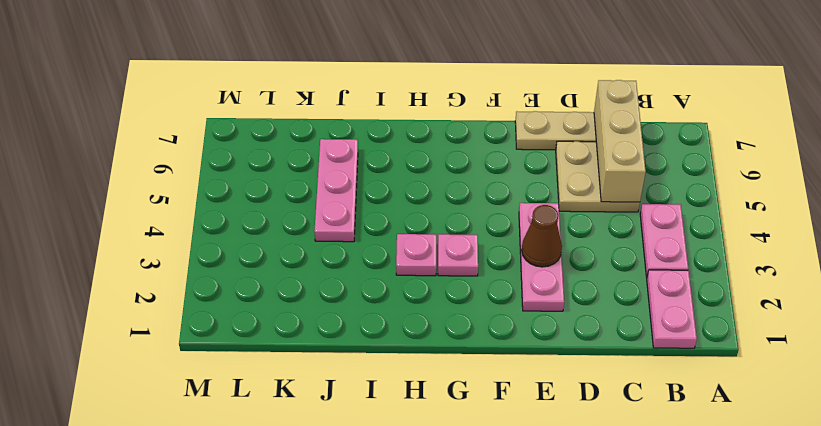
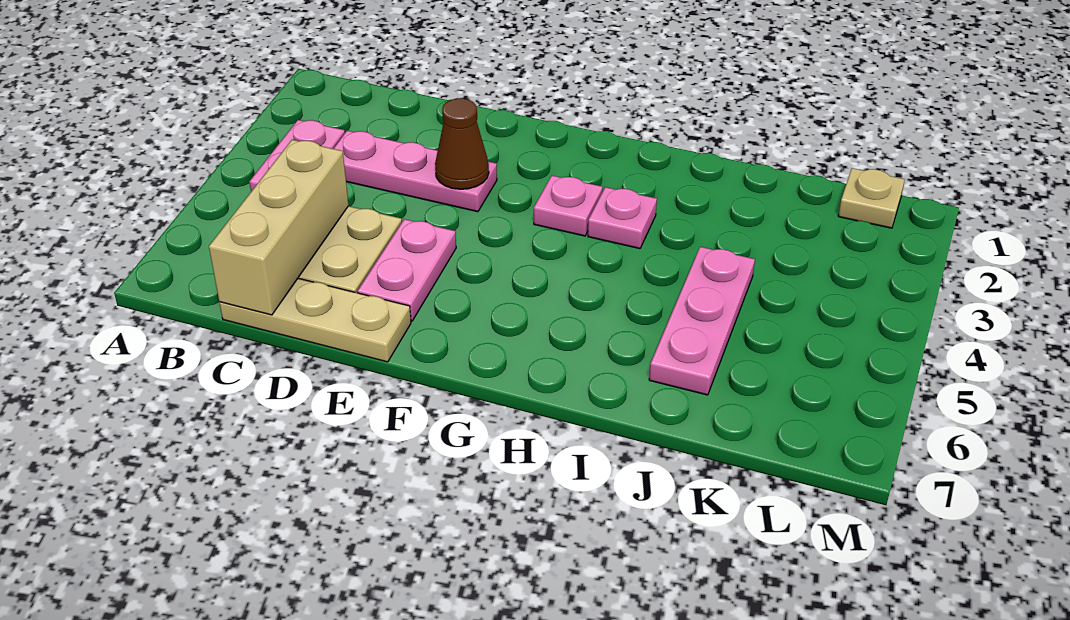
pink 1x2 plate [647,270,697,348] -> pink 1x2 plate moved to [357,219,456,321]
pink 1x3 plate [519,203,564,311] -> pink 1x3 plate turned to [334,131,497,212]
none -> tan 1x1 plate [838,168,905,228]

